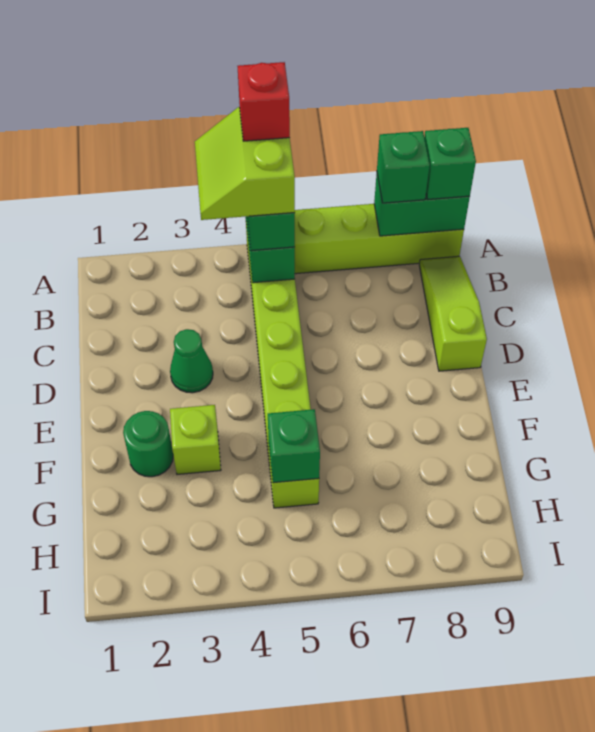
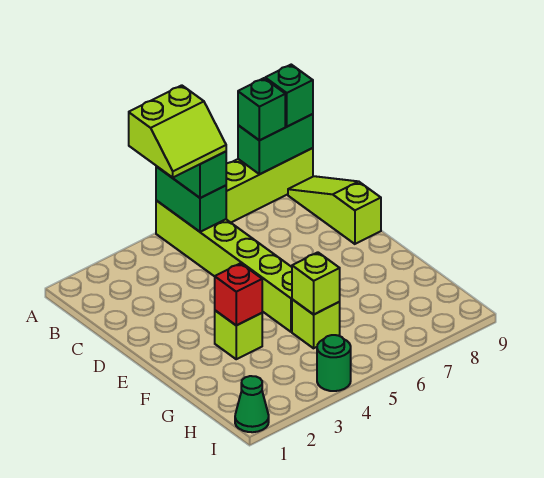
lime 2x2 slope [195,107,295,220] -> lime 2x2 slope turned to [129,85,226,178]
red 1x1 brick [238,62,290,141] -> red 1x1 brick moved to [215,263,262,325]
green 1x1 cone [170,329,213,393] -> green 1x1 cone moved to [235,376,269,432]
green 1x1 round brick [123,411,173,477] -> green 1x1 round brick moved to [317,335,351,391]
green 1x1 brick [268,409,320,483] -> lime 1x1 brick [292,252,340,315]

